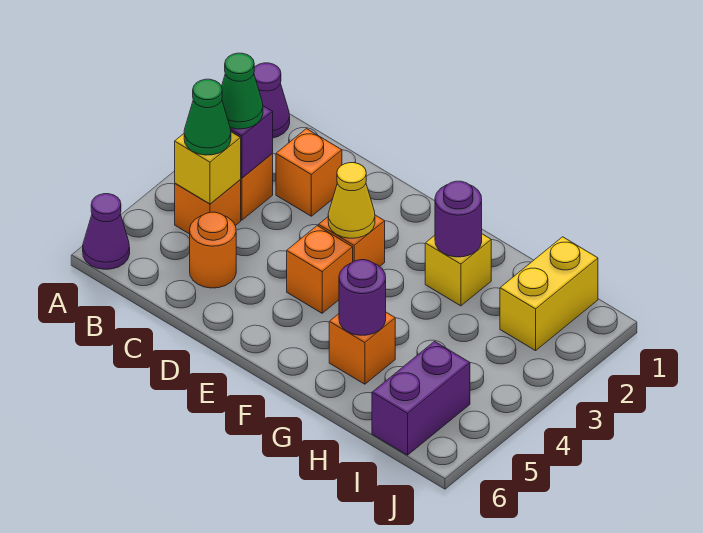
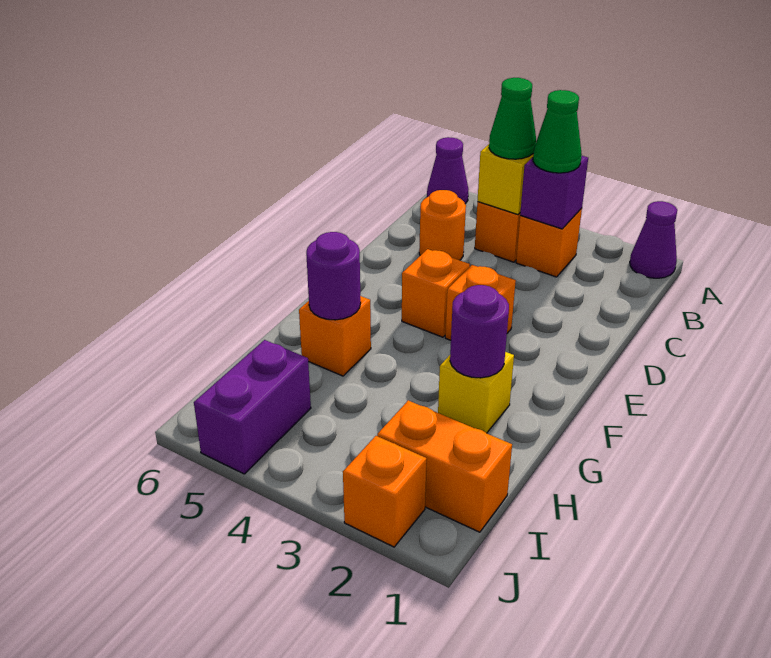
orange 1x1 brick [276,129,342,216] -> orange 1x1 brick moved to [343,436,427,547]
yellow 1x1 cone [328,163,375,238] -> none
yellow 1x2 brick [500,237,598,351] -> orange 1x2 brick [377,400,512,532]
purple 1x2 brick [372,341,470,455] -> purple 1x2 brick turned to [194,340,311,474]

